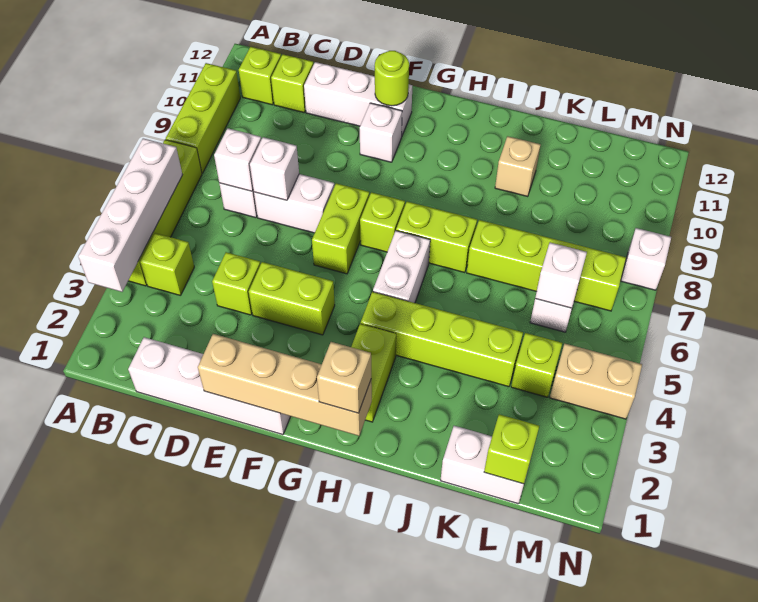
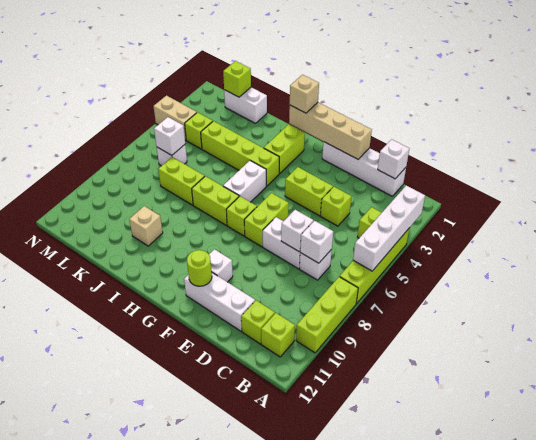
lime 1x4 brick [467,220,626,311] -> lime 1x2 brick [158,157,205,205]
white 1x1 brick [621,228,671,290] -> white 1x1 brick moved to [378,139,409,179]

